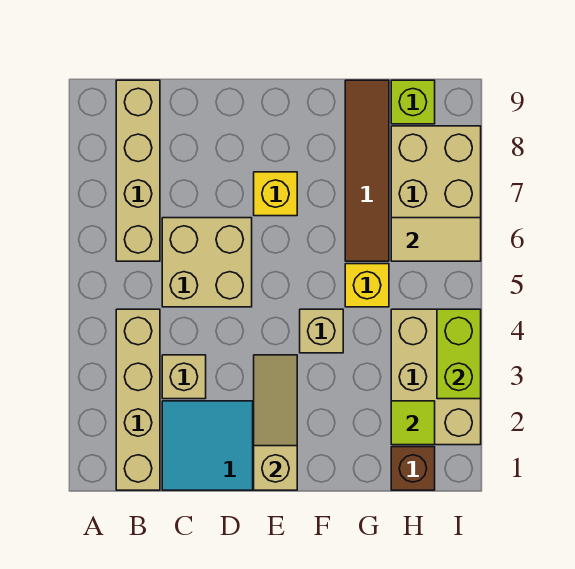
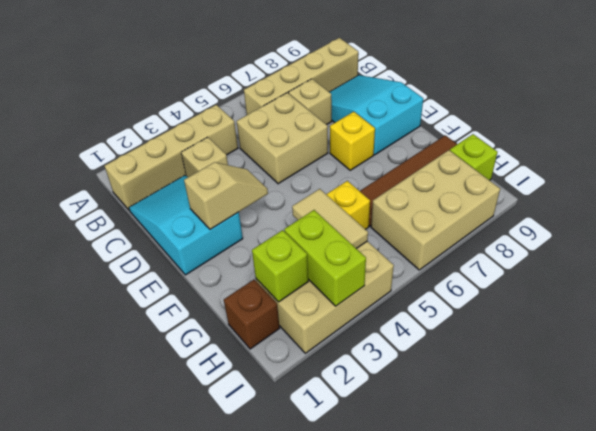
none -> cyan 2x3 slope [330,75,423,155]
tan 1x3 slope [254,355,297,490] -> tan 1x2 slope [184,162,268,229]
tan 1x1 brick [300,309,343,353] -> tan 1x1 brick moved to [288,79,332,125]
lime 1x1 tile [391,401,435,445] -> lime 1x1 brick [252,230,308,302]
tan 1x2 tile [391,218,481,261] -> tan 1x2 tile moved to [292,189,368,249]
lime 1x2 brick [437,309,481,399] -> lime 1x2 brick turned to [284,210,366,306]

